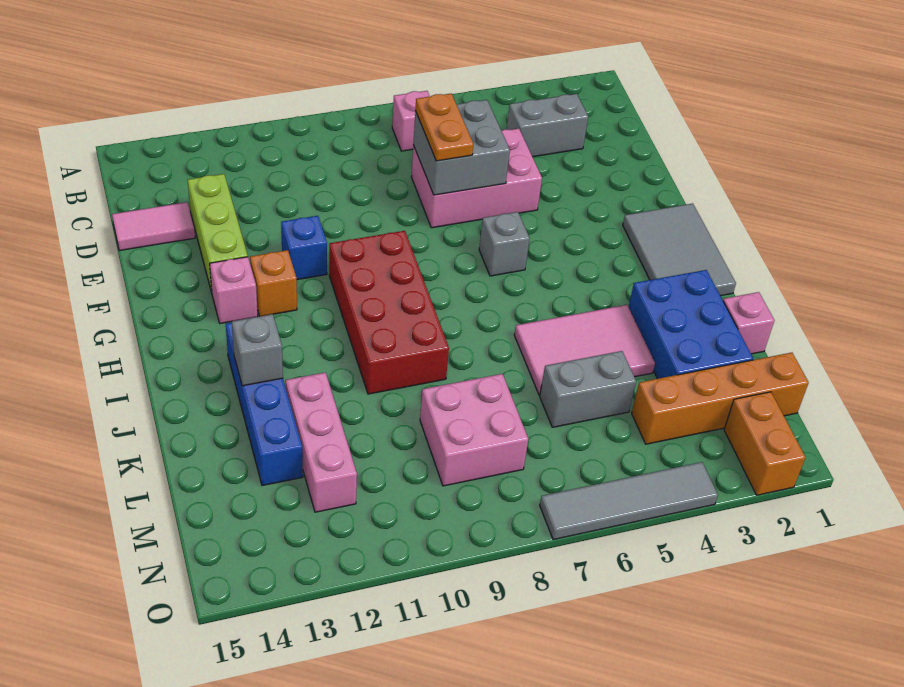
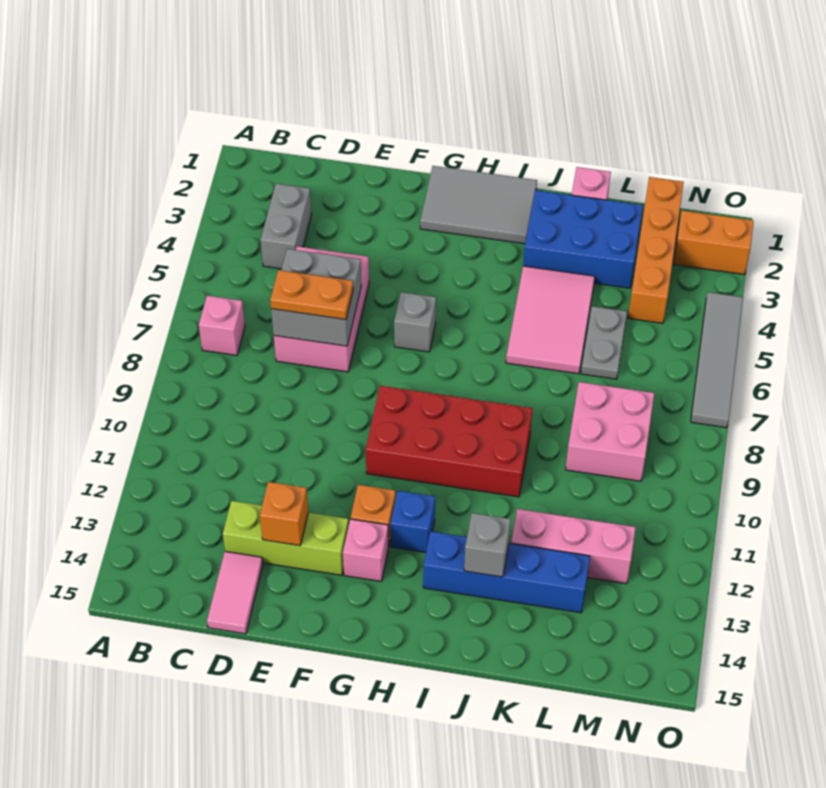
none -> orange 1x1 brick [260,482,308,546]
blue 1x1 brick [281,216,327,280] -> blue 1x1 brick moved to [390,491,435,552]
grey 1x2 brick [540,351,636,427] -> grey 1x2 plate [581,306,627,379]

